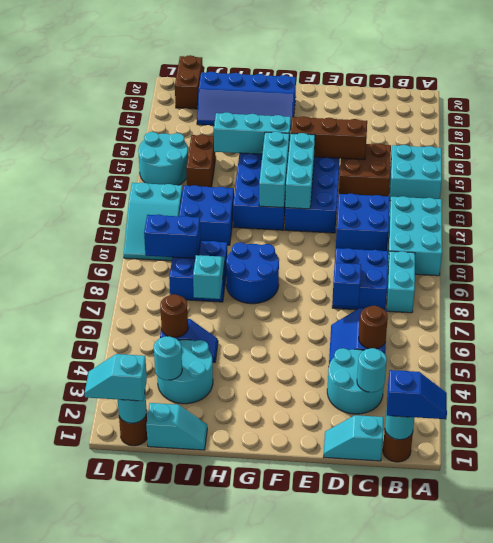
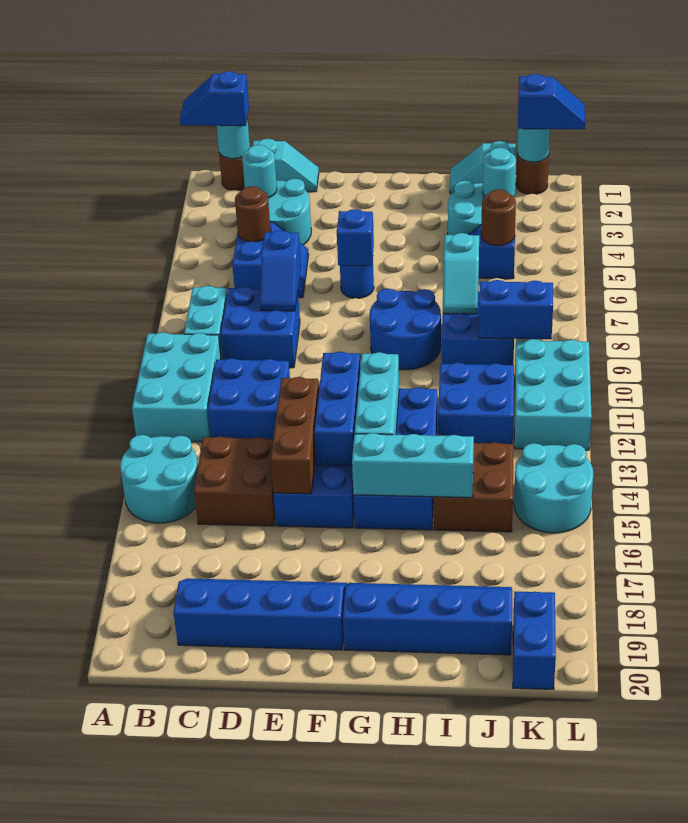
cyan 2x2 brick [390,145,442,201] -> cyan 2x2 round brick [120,435,198,523]
none -> blue 2x4 slope [173,578,348,650]
brown 1x3 brick [291,116,367,160] -> brown 1x3 brick turned to [271,377,319,494]
none -> blue 1x1 round brick [340,259,374,298]
none -> blue 1x1 brick [337,209,374,266]
cyan 1x3 brick [285,133,315,209] -> blue 1x3 brick [314,352,360,466]
brown 1x2 brick [186,134,216,187] -> brown 2x2 brick [434,442,513,532]
cyan 1x2 slope [85,354,147,401] -> blue 1x2 slope [518,74,585,129]
cyan 2x3 slope [124,182,183,261] -> cyan 2x3 brick [514,339,592,450]
brown 1x2 brick [175,55,203,109] -> blue 1x2 brick [513,591,556,690]

